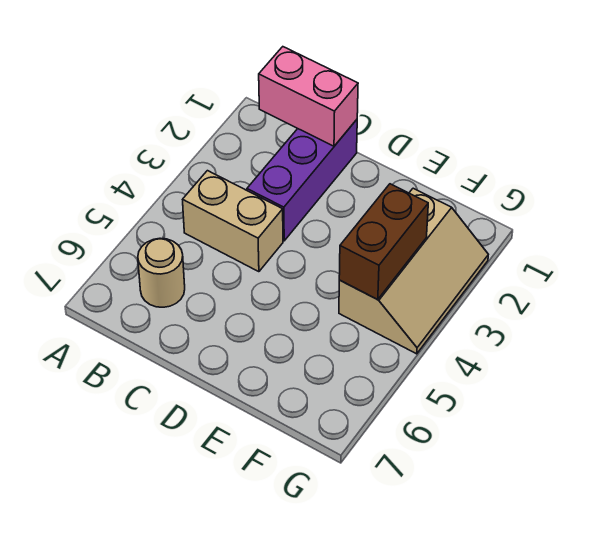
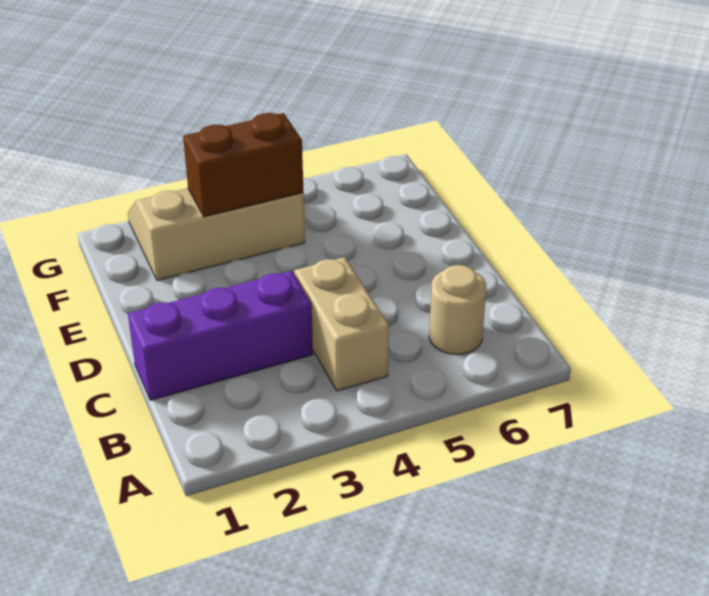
pink 1x2 brick [259,47,358,146] -> none

